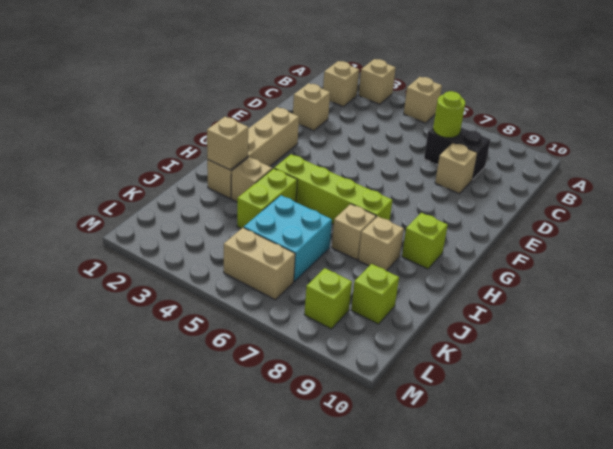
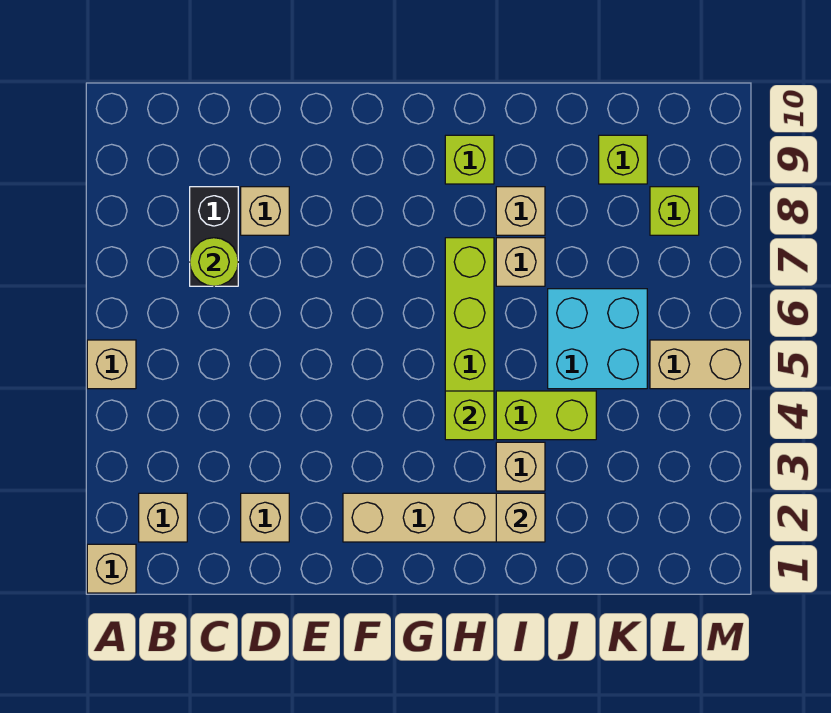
tan 1x1 brick [359,59,396,104] -> tan 1x1 brick moved to [87,544,136,593]
none -> lime 1x1 brick [445,391,494,440]
tan 1x2 brick [224,228,295,300] -> tan 1x2 brick turned to [650,340,750,389]

